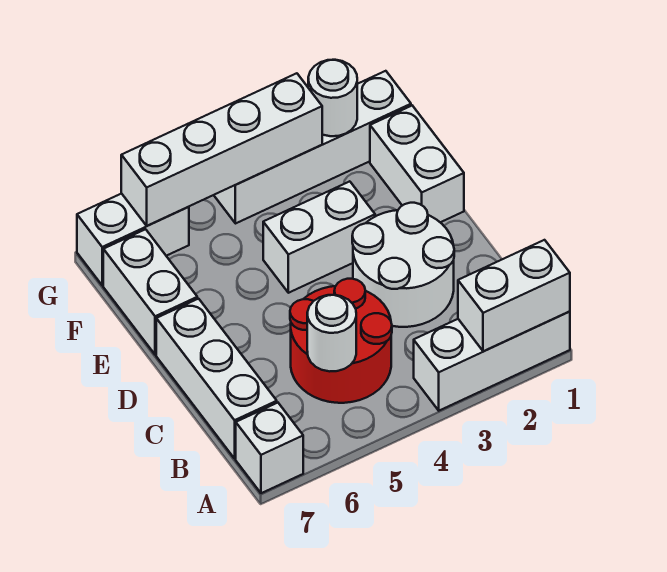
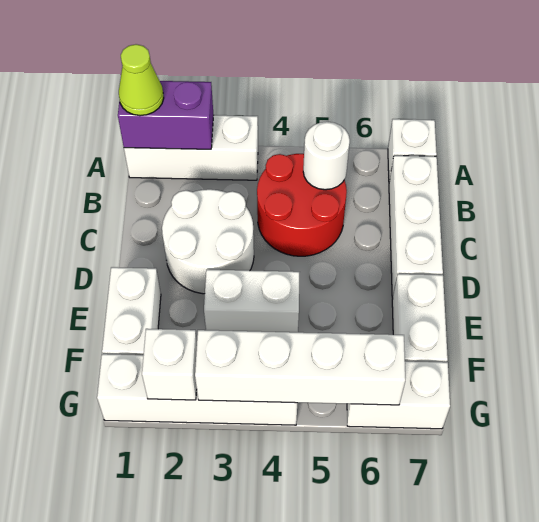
white 1x2 brick [458,240,570,351] -> purple 1x2 brick [118,81,213,149]
none -> lime 1x1 cone [119,44,164,116]
white 1x1 round brick [308,60,357,136] -> white 1x1 brick [142,329,197,400]

